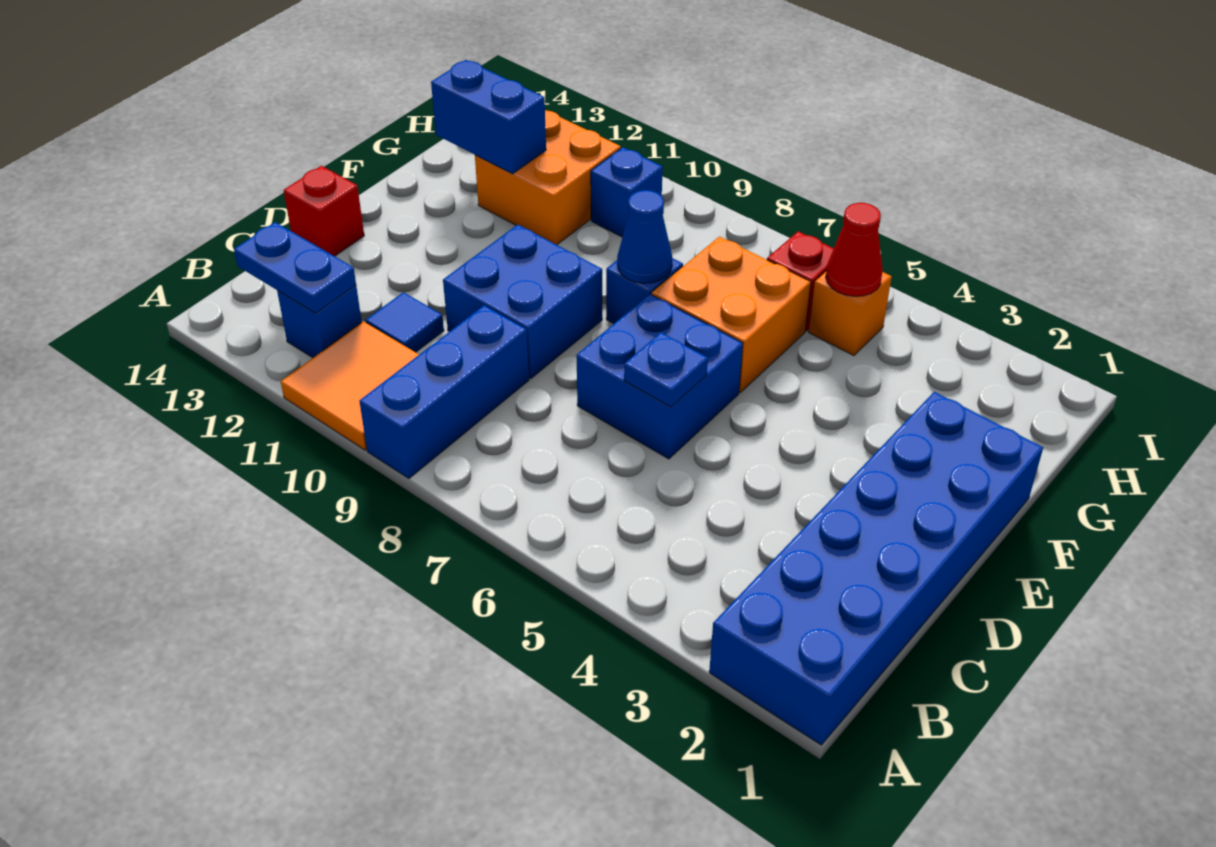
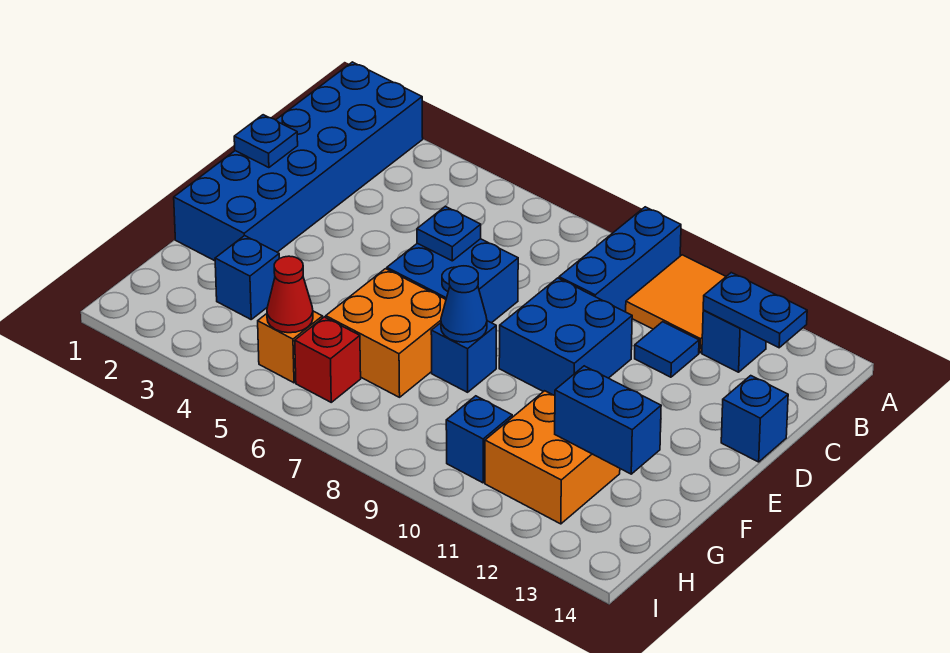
none -> blue 1x1 plate [234,115,298,168]
red 1x1 brick [284,166,364,256] -> blue 1x1 brick [721,376,788,462]
none -> blue 1x1 brick [215,235,279,319]

